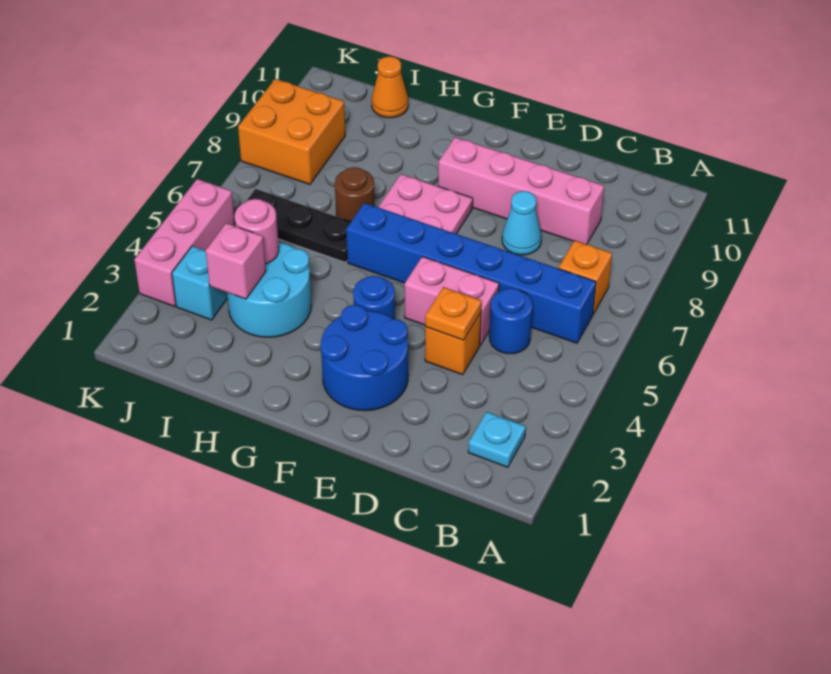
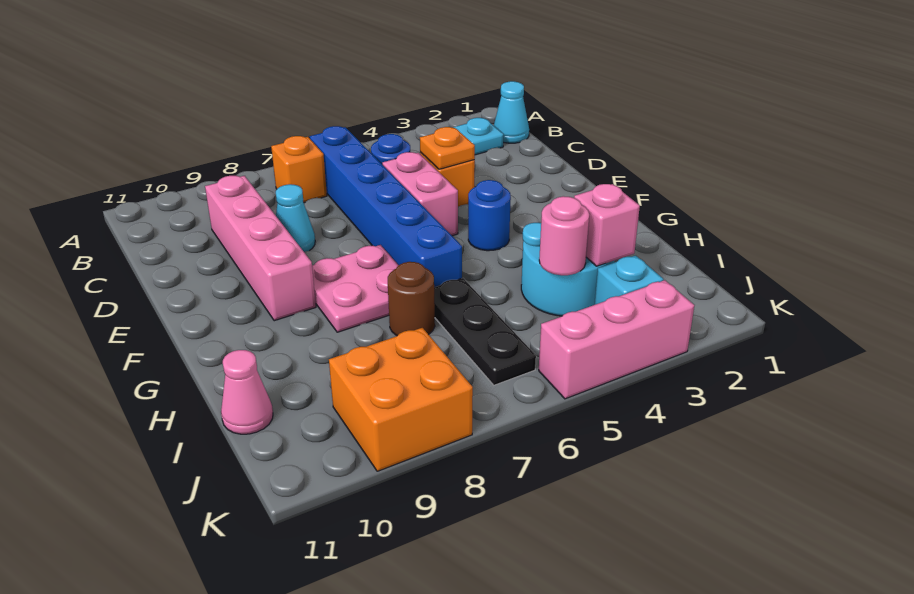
none -> cyan 1x1 cone [494,81,529,143]
blue 2x2 round brick [321,305,408,411] -> none
orange 1x1 cone [372,56,408,118] -> pink 1x1 cone [221,350,273,434]

